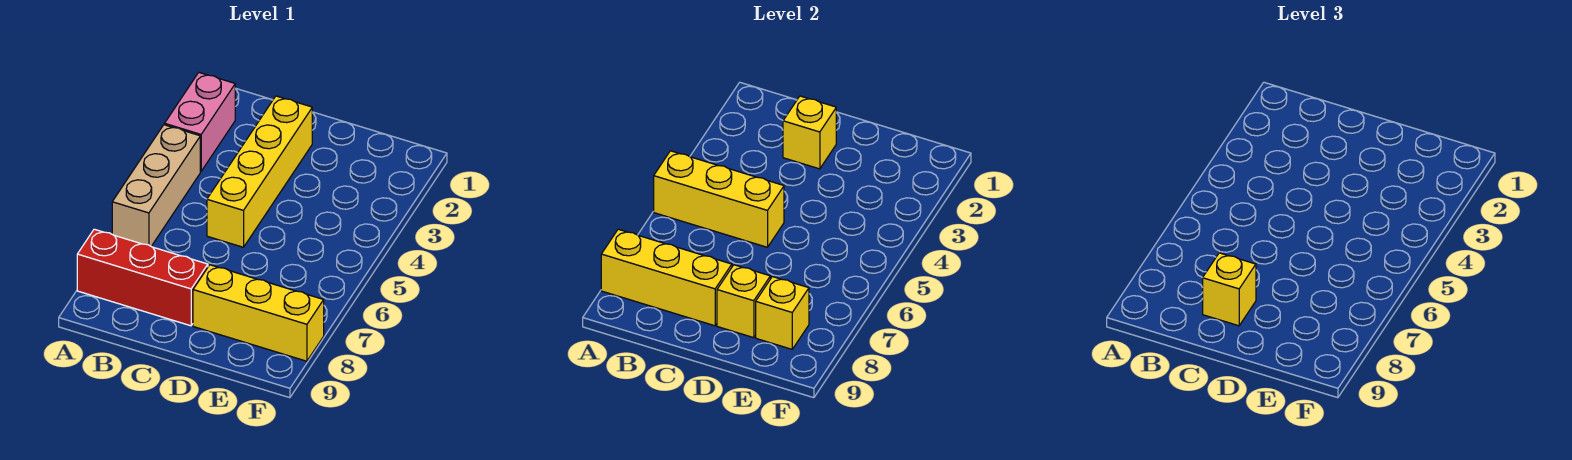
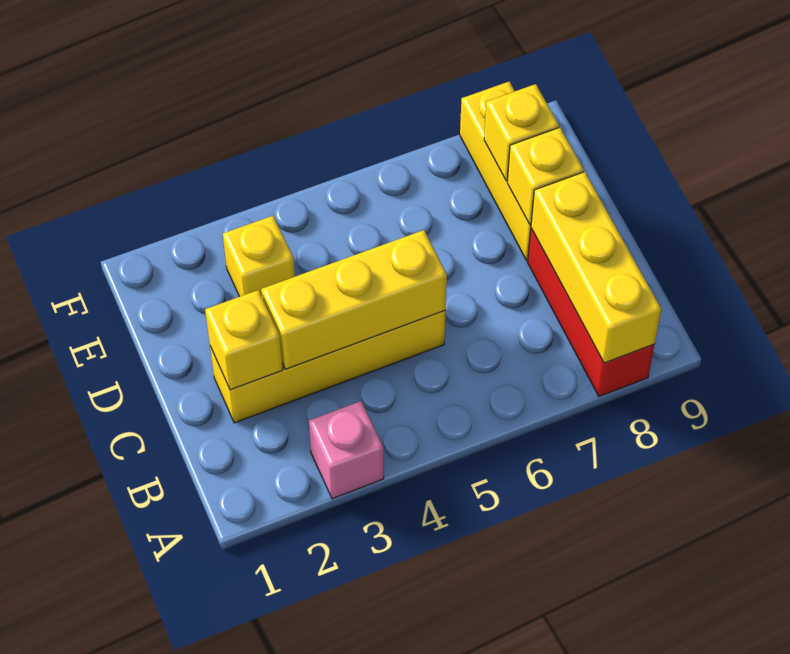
pink 1x2 brick [165,73,235,171] -> pink 1x1 brick [309,401,384,499]
tan 1x3 brick [112,125,200,246] -> none
yellow 1x3 brick [654,151,784,247] -> yellow 1x3 brick turned to [261,230,447,369]
yellow 1x1 brick [1203,253,1256,326] -> yellow 1x1 brick moved to [223,216,295,297]

